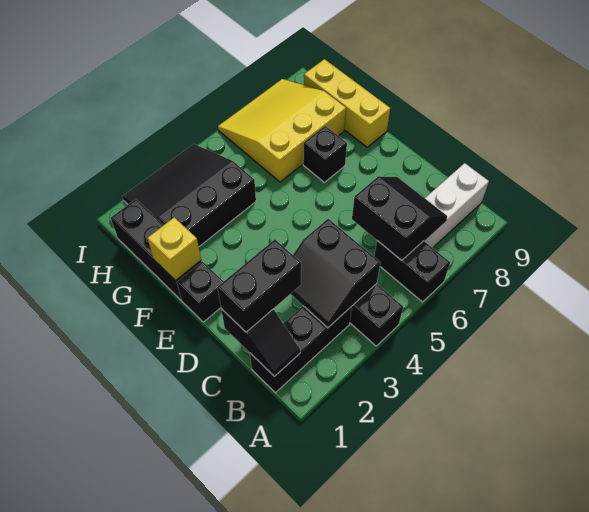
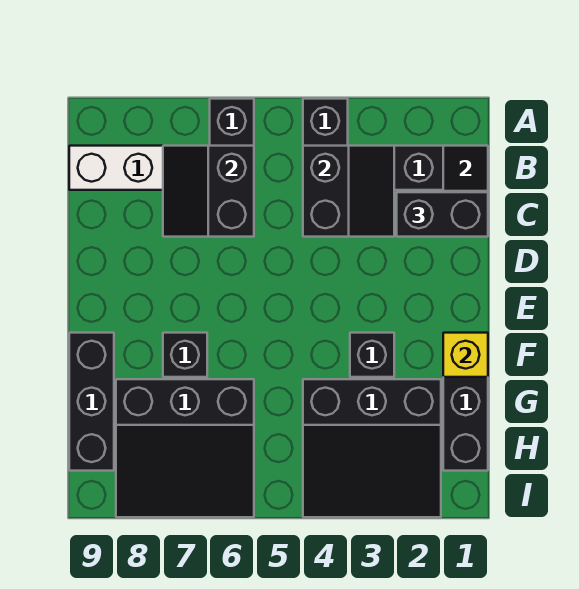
black 1x1 brick [177,262,224,322] -> black 1x1 brick moved to [350,333,394,377]
yellow 1x3 brick [304,59,390,147] -> black 1x3 brick [69,333,114,471]
yellow 3x3 slope [218,79,346,182] -> black 3x3 slope [116,379,254,517]

